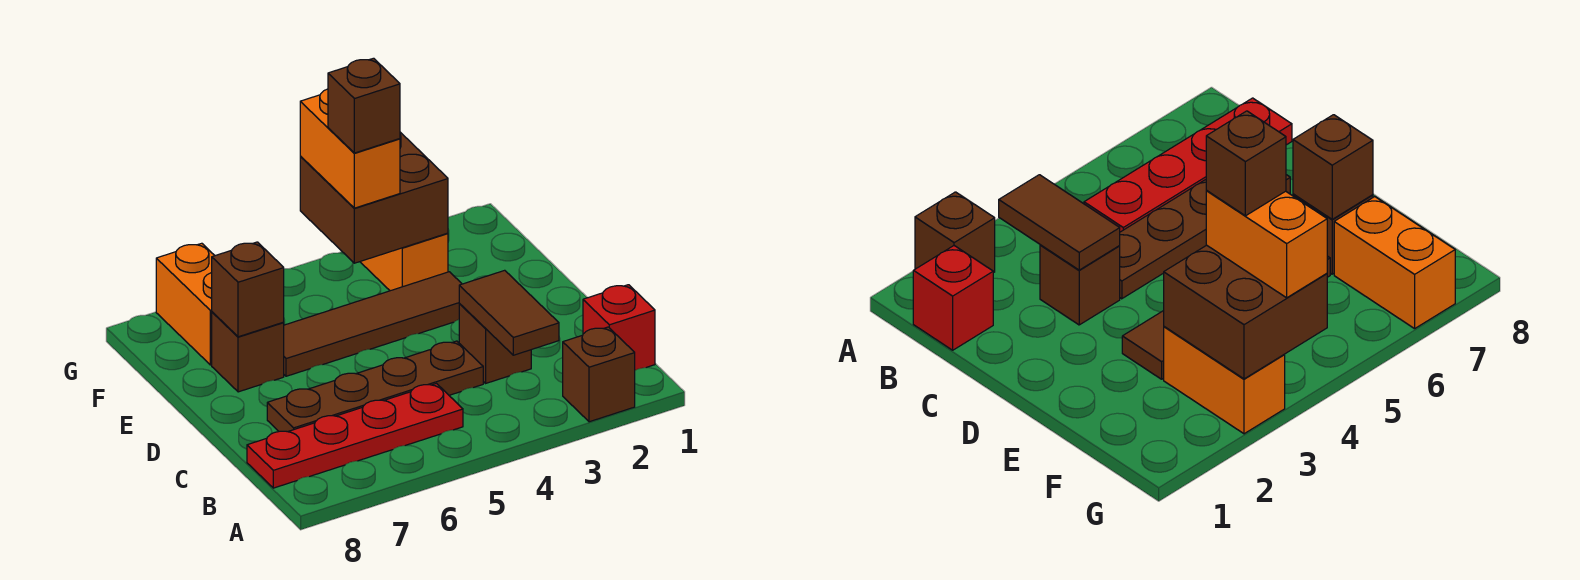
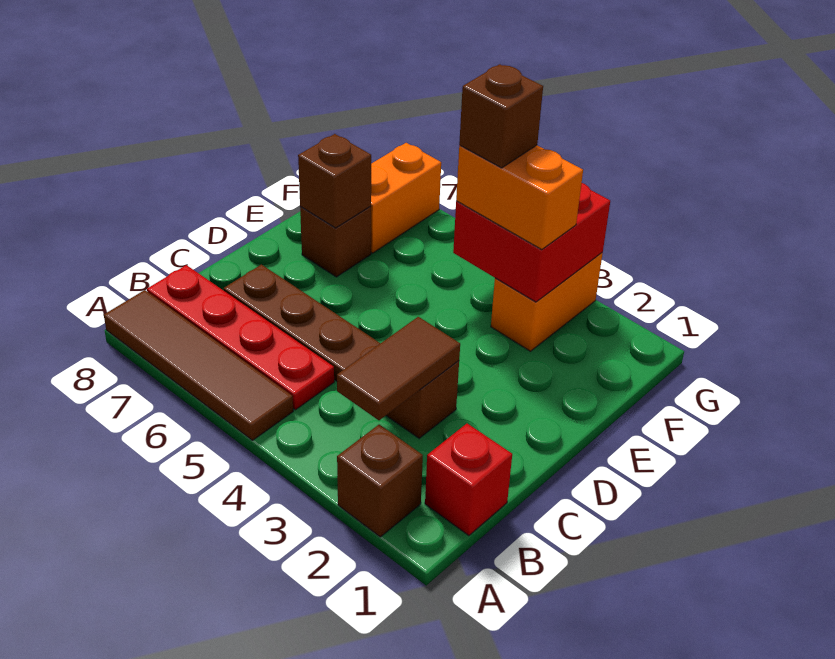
brown 1x4 tile [284,272,462,376] -> brown 1x4 tile moved to [104,290,293,440]
brown 2x2 brick [300,132,448,263] -> red 2x2 brick [453,183,610,302]
orange 1x2 brick [300,89,400,208] -> orange 1x2 brick turned to [456,145,583,250]

